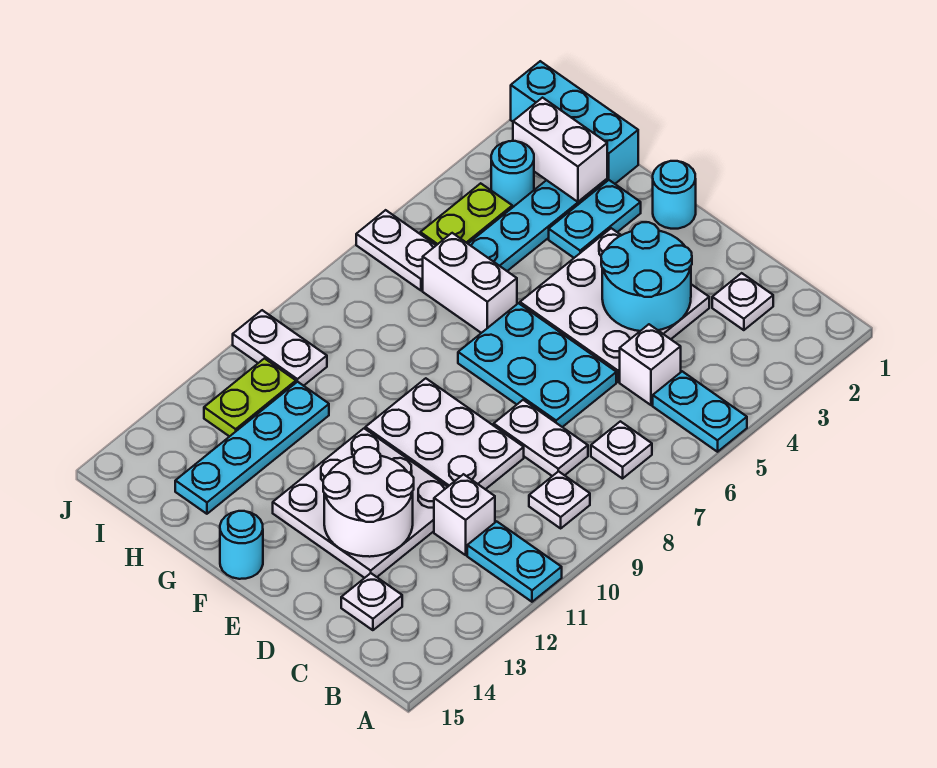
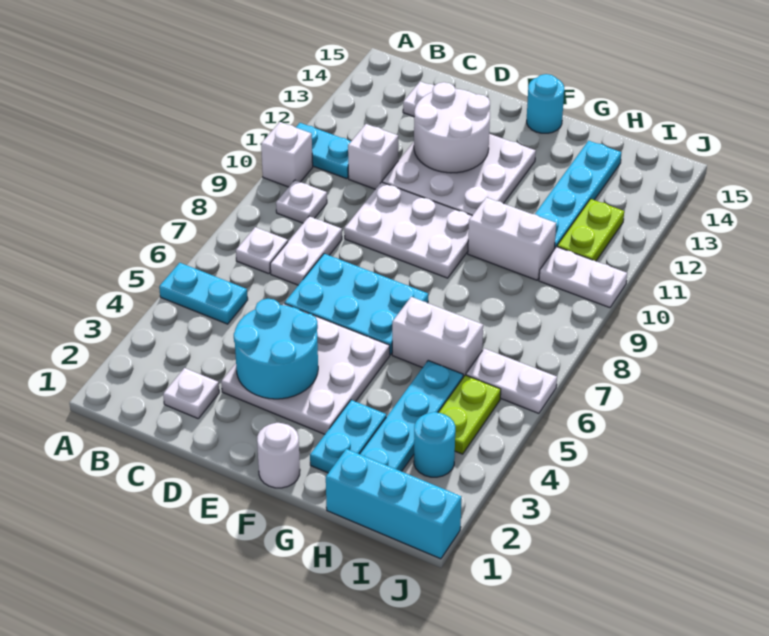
white 1x1 brick [620,324,681,405] -> white 1x1 brick moved to [261,122,313,187]
white 1x2 plate [494,400,588,476] -> white 1x2 plate turned to [270,216,342,285]
cyan 1x1 round brick [653,161,696,229] -> white 1x1 round brick [257,423,300,488]
white 1x2 brick [513,98,607,202] -> white 1x2 brick moved to [468,197,556,280]

